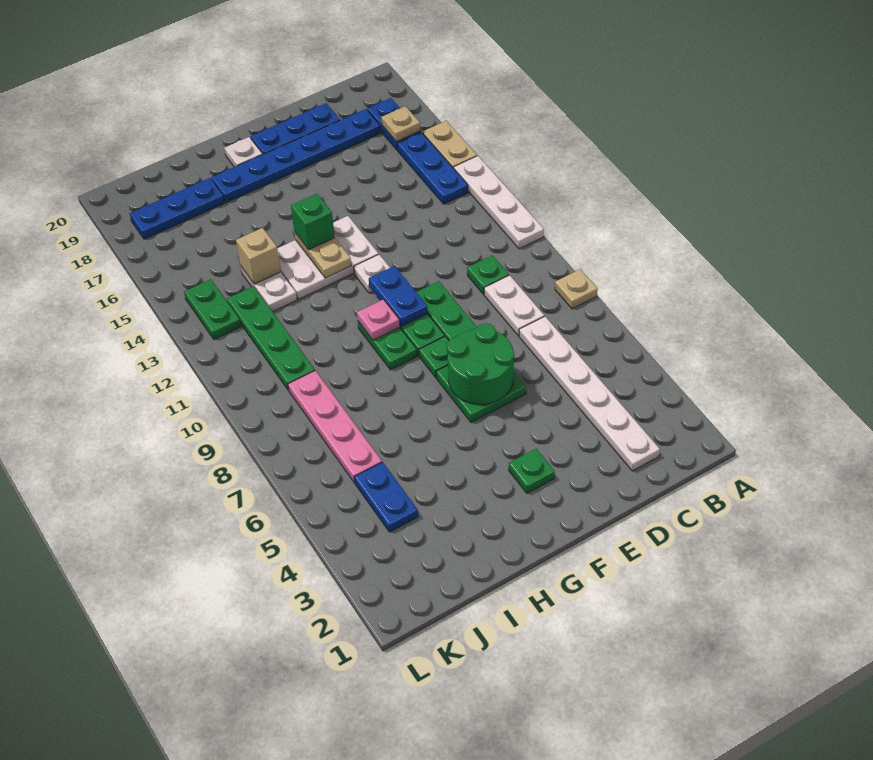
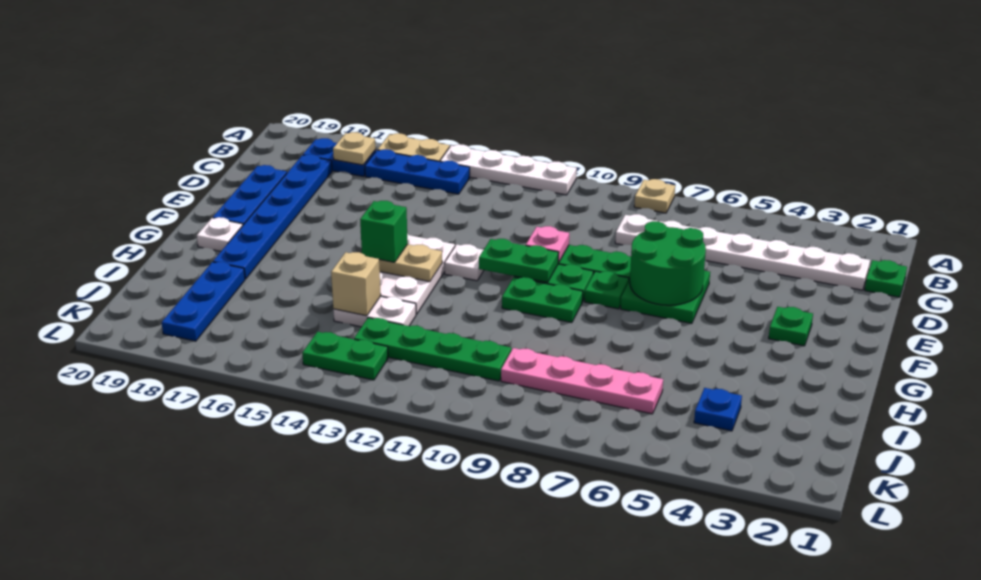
white 1x2 plate [484,275,544,336] -> white 1x1 plate [615,214,657,245]
green 1x1 plate [467,255,509,294] -> green 1x1 plate moved to [865,260,907,297]
blue 1x2 plate [369,266,428,326] -> green 1x2 plate [479,239,559,282]
pink 1x1 plate [357,299,400,340] -> pink 1x1 plate moved to [526,226,569,262]
blue 1x2 plate [354,462,418,532] -> blue 1x1 plate [694,388,742,431]

